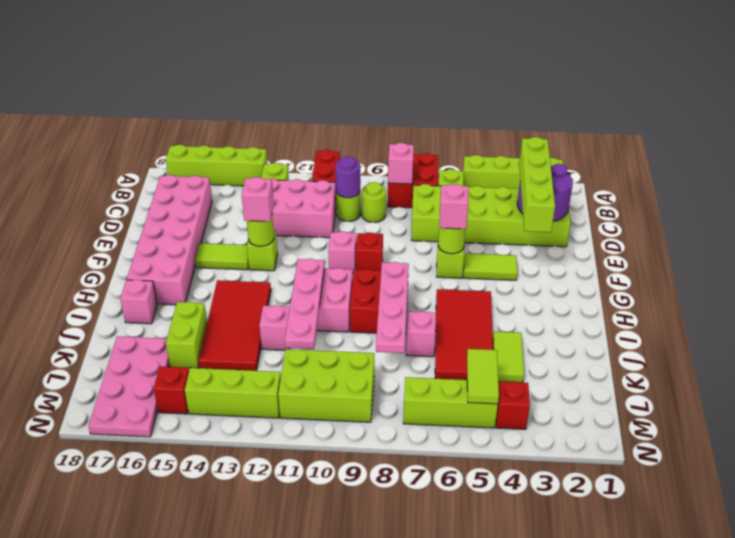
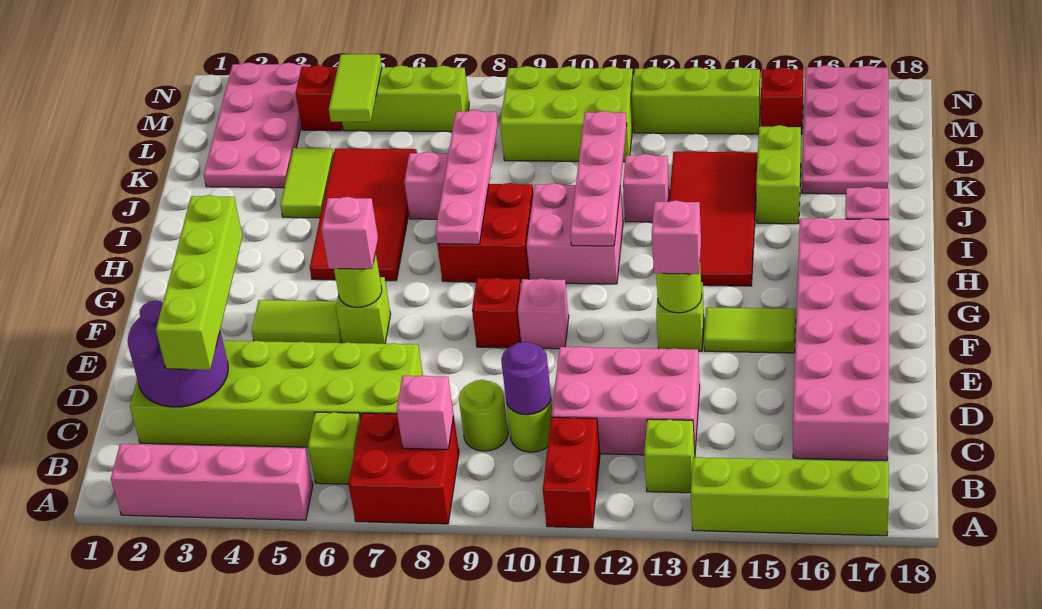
lime 1x4 brick [463,155,563,189] -> pink 1x4 brick [111,444,313,520]
none -> pink 2x4 plate [204,63,311,188]

